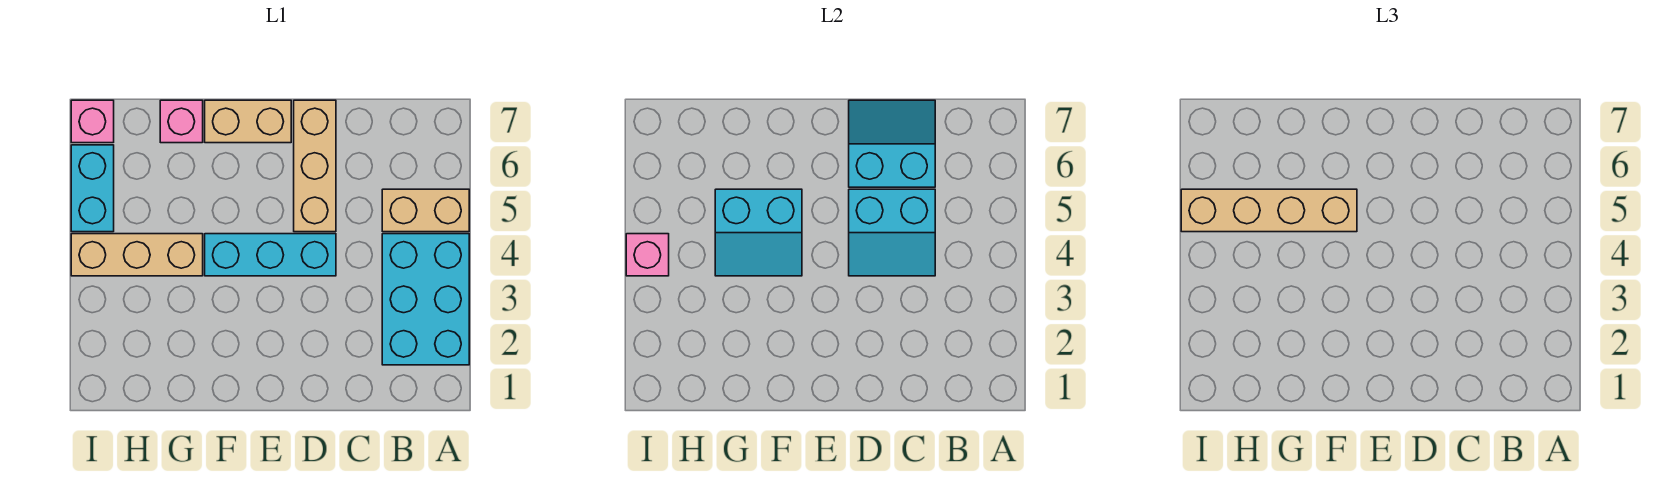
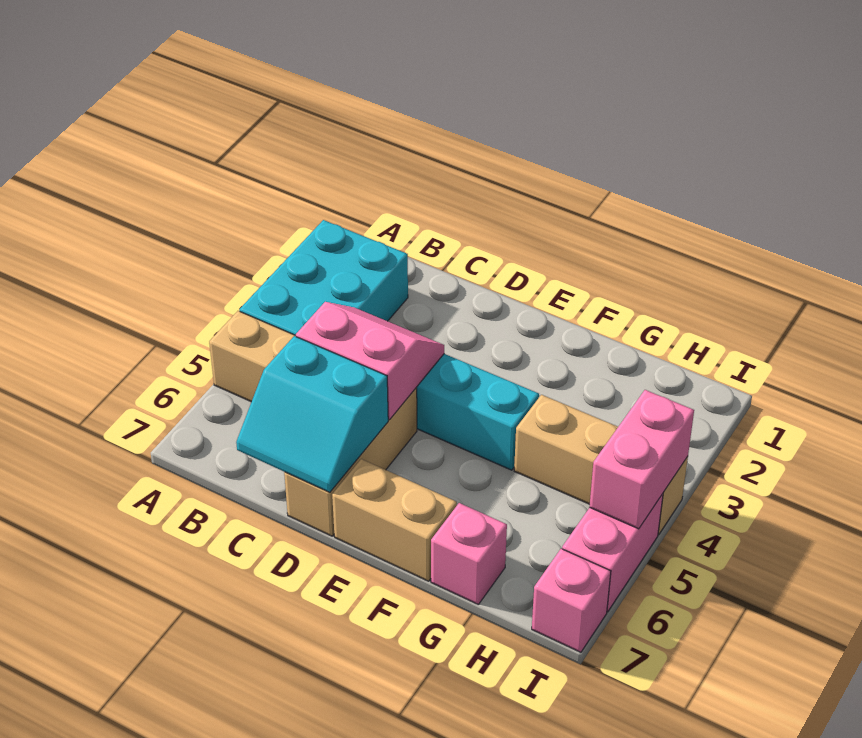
cyan 2x2 slope [849,189,935,276] -> pink 2x2 slope [295,302,444,420]
cyan 2x2 slope [715,189,802,276] -> none
tan 1x4 brick [1181,189,1357,232] -> none
pink 1x1 brick [626,234,669,276] -> pink 1x2 brick [590,390,694,529]
cyan 1x2 brick [71,145,114,232] -> pink 1x2 brick [562,494,663,612]

